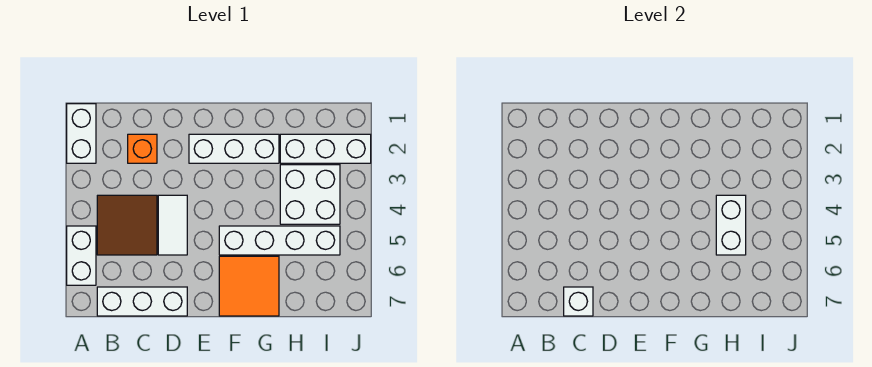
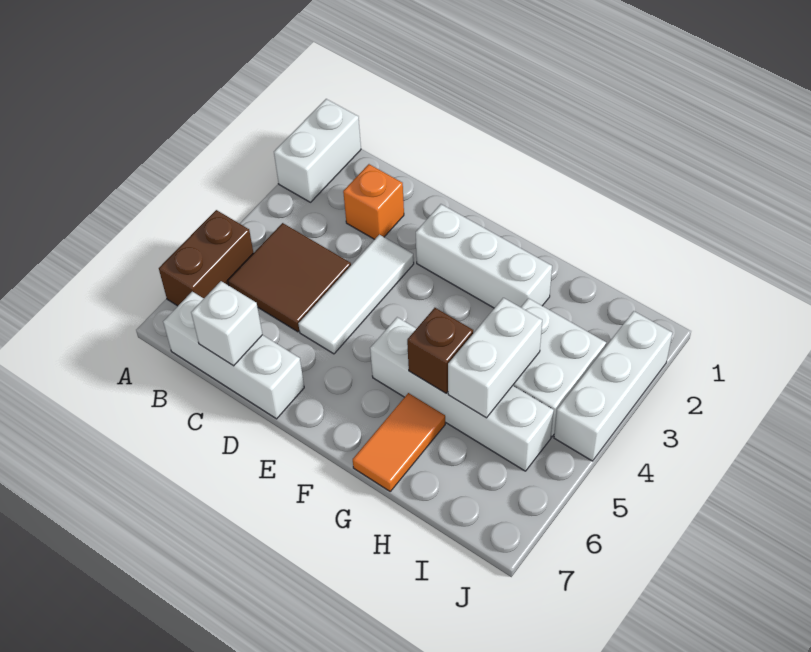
white 1x2 brick [67,226,96,285] -> brown 1x2 brick [159,210,253,306]
white 1x2 tile [158,195,187,255] -> white 1x3 tile [298,235,414,354]
orange 2x2 tile [219,256,279,316] -> orange 1x2 tile [353,393,445,491]
none -> brown 1x1 brick [407,308,473,393]
white 1x3 brick [280,134,371,163] -> white 1x3 brick turned to [554,311,672,461]

